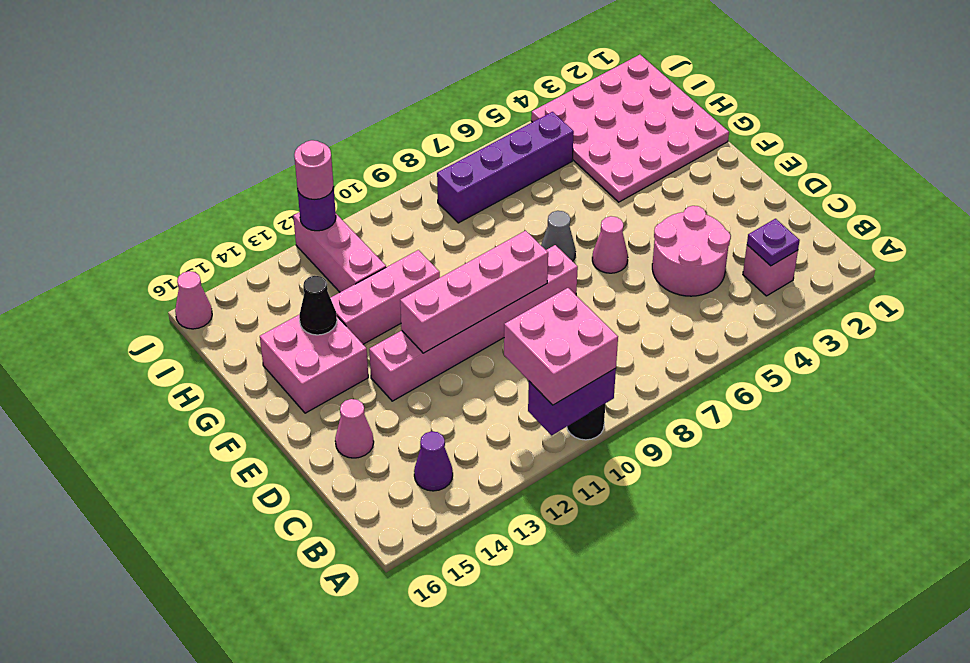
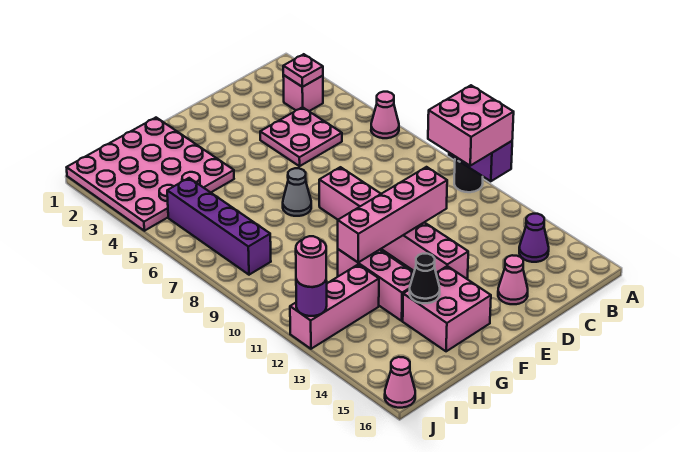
purple 1x1 plate [747,219,800,266] -> pink 1x1 plate [283,54,323,87]
pink 2x2 round brick [652,206,731,296] -> pink 2x2 plate [260,107,342,166]
pink 1x1 cone [592,216,628,273] -> pink 1x1 cone moved to [371,92,399,138]
pink 1x4 brick [400,231,548,353] -> pink 1x4 brick turned to [338,167,447,262]

